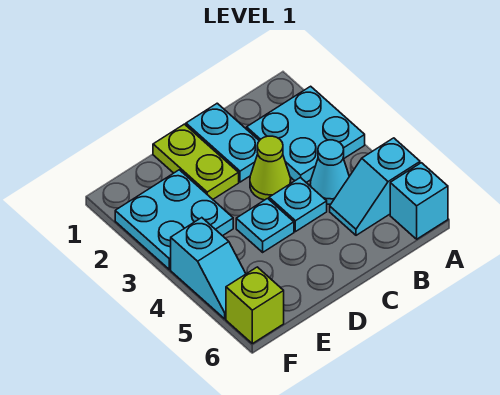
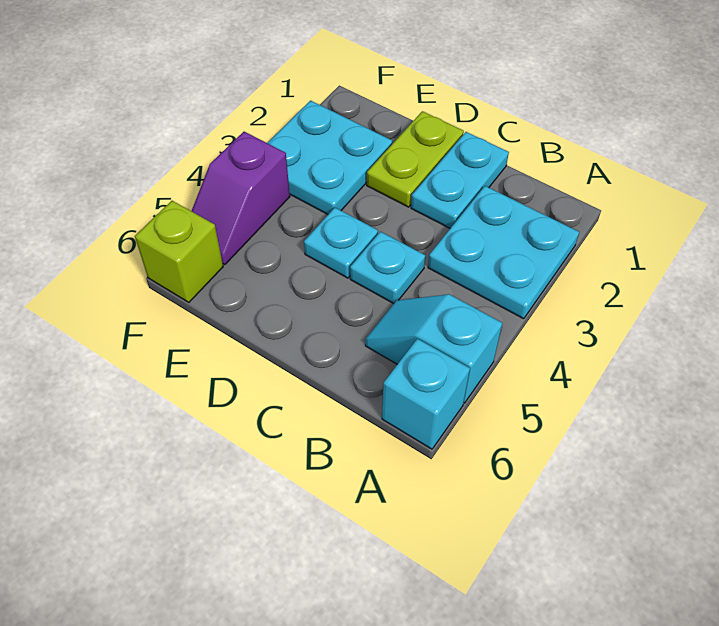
cyan 1x1 cone [310,140,349,204] -> none
lime 1x1 cone [250,136,291,200] -> none
cyan 1x2 slope [171,218,246,319] -> purple 1x2 slope [192,132,290,265]

